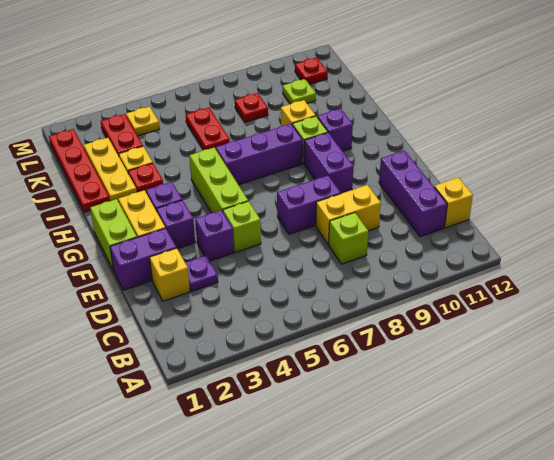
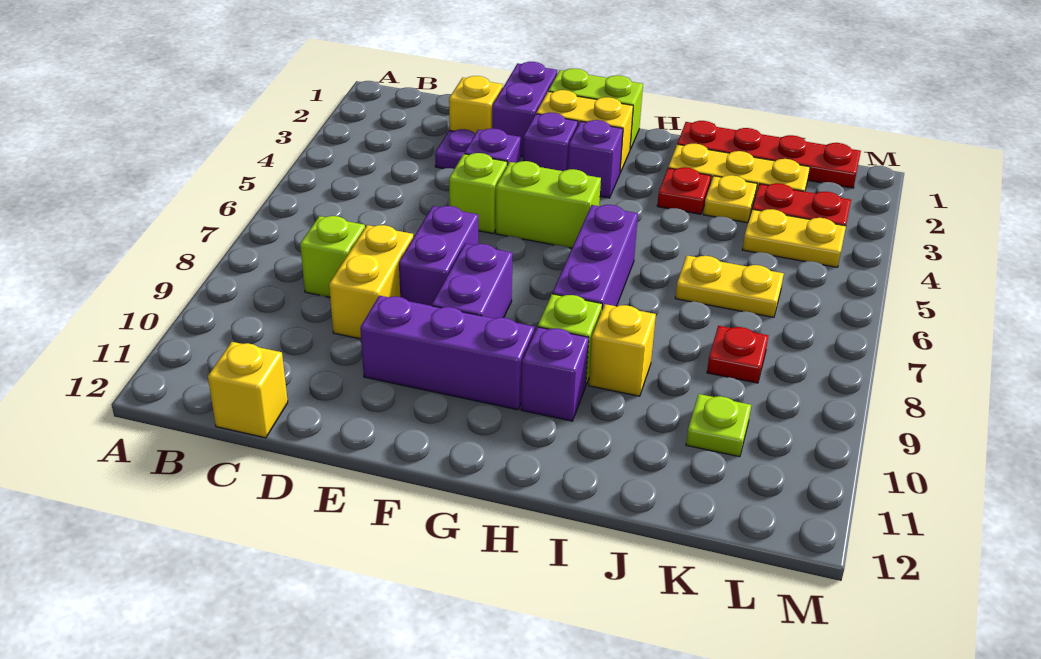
purple 1x3 brick [379,151,447,237] -> purple 1x3 brick moved to [360,296,535,410]
lime 1x3 brick [189,148,248,213] -> lime 1x2 brick [496,161,601,248]
purple 1x2 brick [304,133,354,194] -> purple 1x2 brick turned to [432,244,513,318]
red 1x2 plate [186,108,230,150] -> yellow 1x2 plate [675,255,784,317]
yellow 1x1 plate [126,107,160,136] -> yellow 1x2 plate [742,209,846,267]
red 1x1 plate [295,58,328,84] -> none

